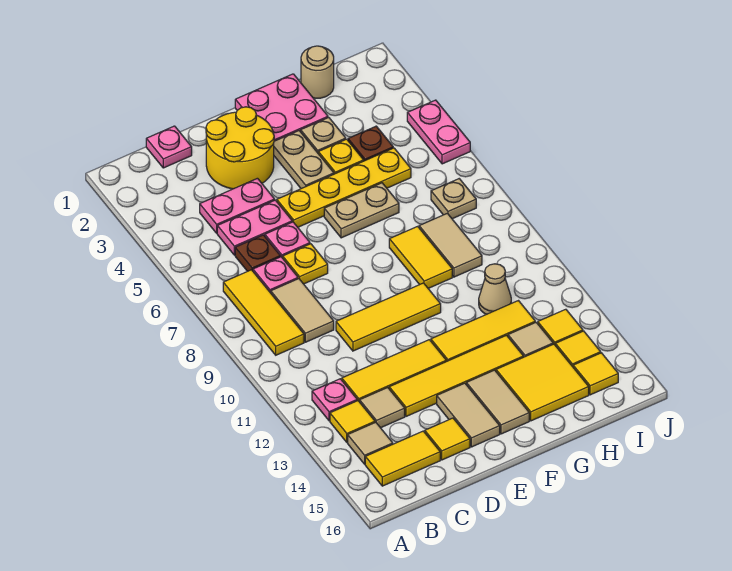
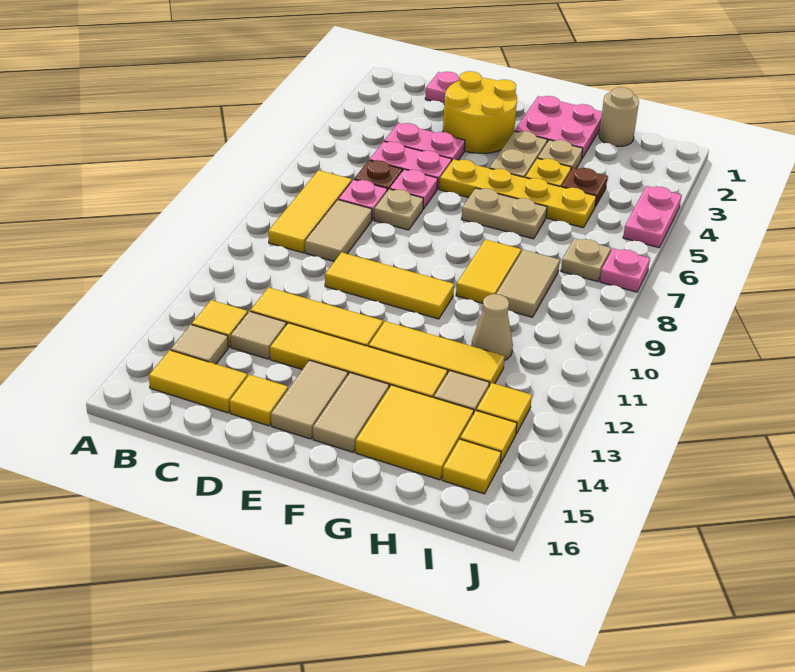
pink 1x1 plate [312,379,357,421] -> pink 1x1 plate moved to [600,248,650,292]
yellow 1x1 plate [283,244,328,284] -> tan 1x1 plate [374,189,423,230]

